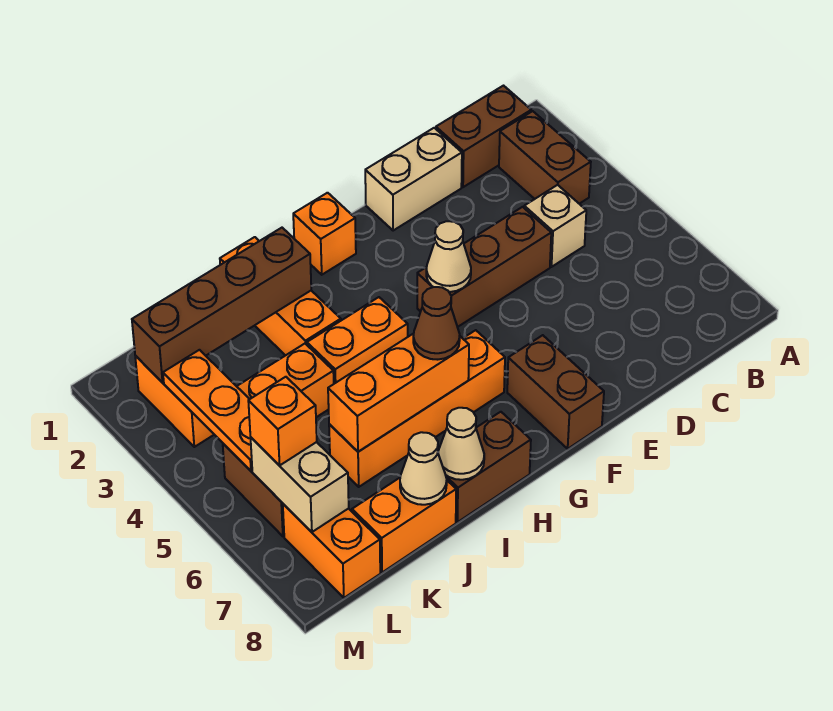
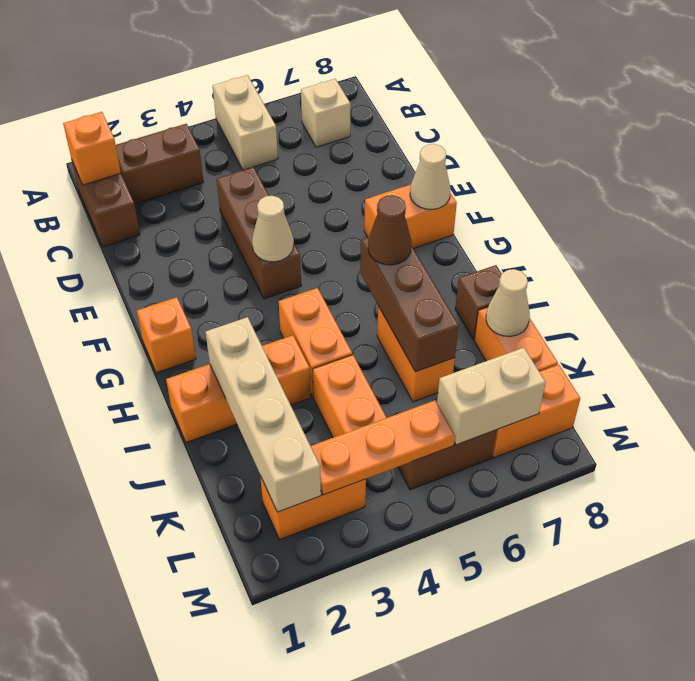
tan 1x1 brick [524,185,586,267] -> tan 1x1 brick moved to [301,79,351,147]
tan 1x2 brick [365,128,462,231] -> tan 1x2 brick moved to [213,75,278,170]
brown 1x2 brick [507,335,604,449] -> orange 1x2 brick [364,184,457,248]
orange 1x4 brick [329,330,505,487] -> orange 1x2 brick [377,306,455,402]
orange 1x3 brick [328,333,469,452] -> brown 1x3 brick [360,237,459,372]
brown 1x2 brick [446,412,531,522] -> brown 1x1 brick [455,265,502,340]
brown 1x4 brick [132,228,311,382] -> tan 1x4 brick [206,317,321,512]
tan 1x1 cone [438,408,484,480] -> tan 1x1 cone moved to [410,144,450,209]
orange 1x1 brick [248,377,317,466] -> orange 1x1 brick moved to [63,112,121,185]

